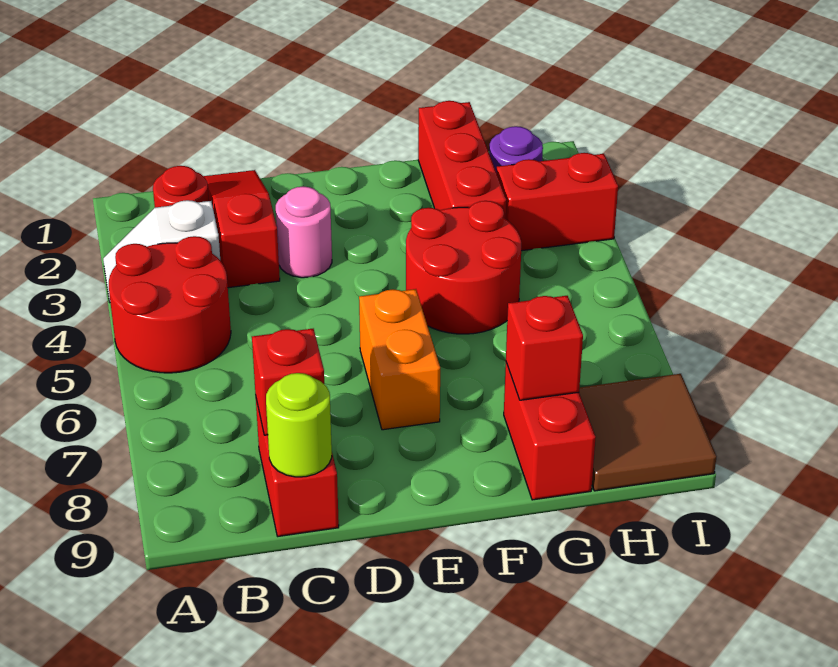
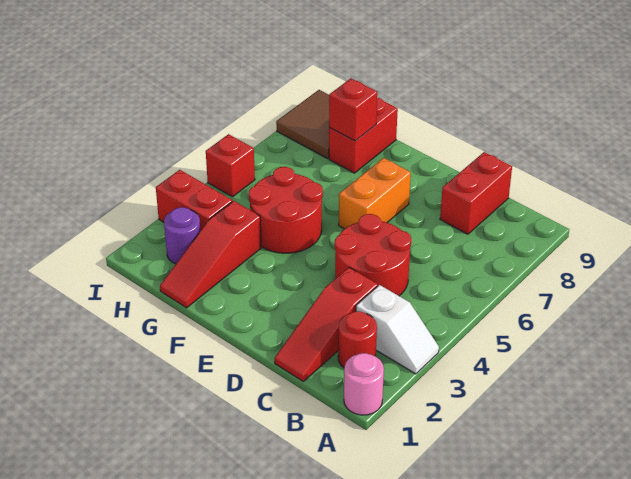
red 2x2 round brick [109,236,231,373] -> red 2x2 round brick moved to [335,214,411,296]
red 1x1 brick [252,329,324,435] -> red 1x1 brick moved to [206,134,255,197]
lime 1x1 round brick [266,373,332,477] -> none
pink 1x1 round brick [276,186,332,278] -> pink 1x1 round brick moved to [344,353,384,415]
red 1x3 brick [418,101,506,219] -> red 1x3 slope [160,201,261,308]

